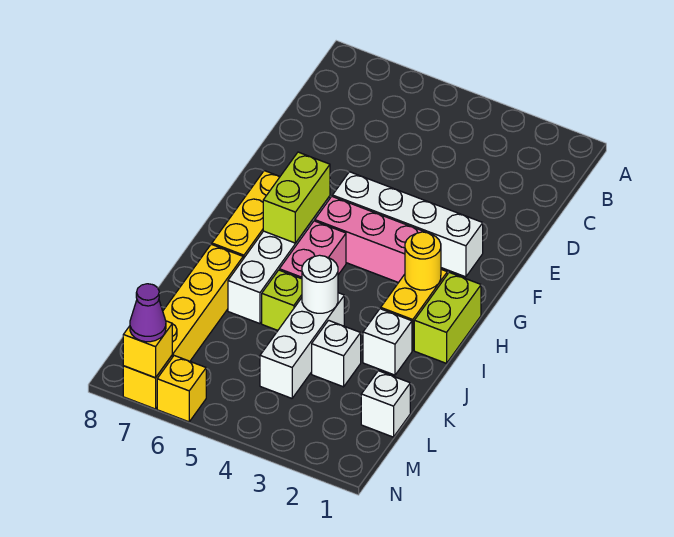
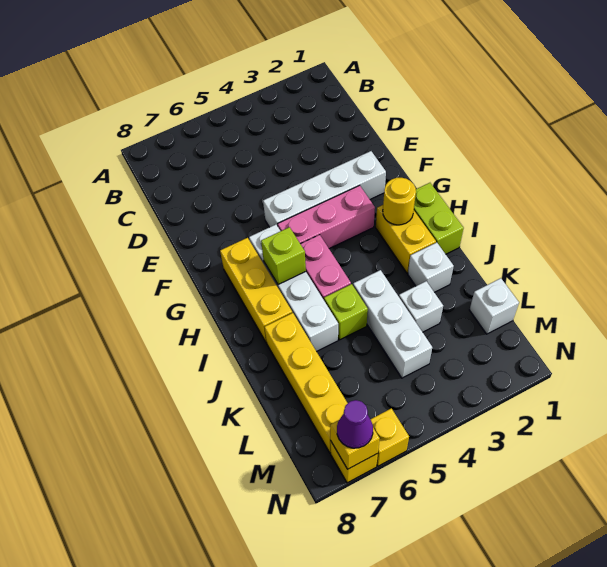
lime 1x2 brick [263,152,330,243] -> lime 1x1 brick [261,227,306,285]
white 1x1 round brick [302,255,338,313] -> none

